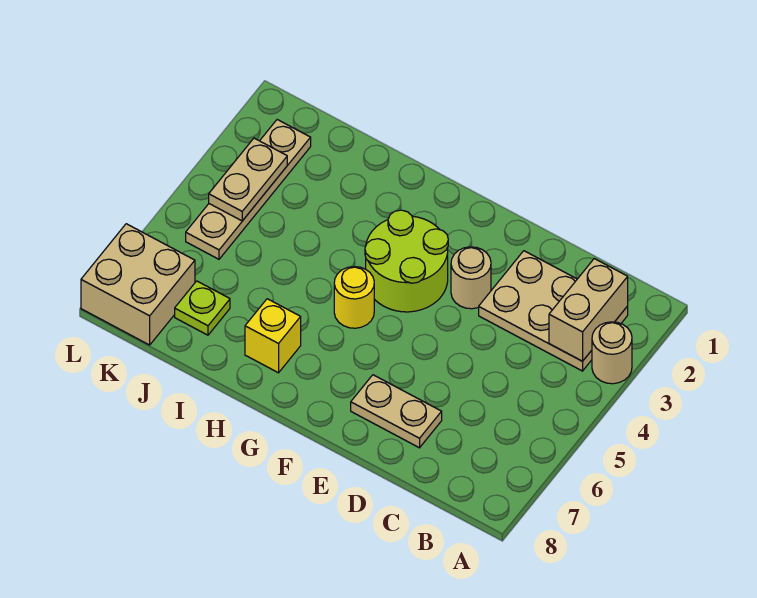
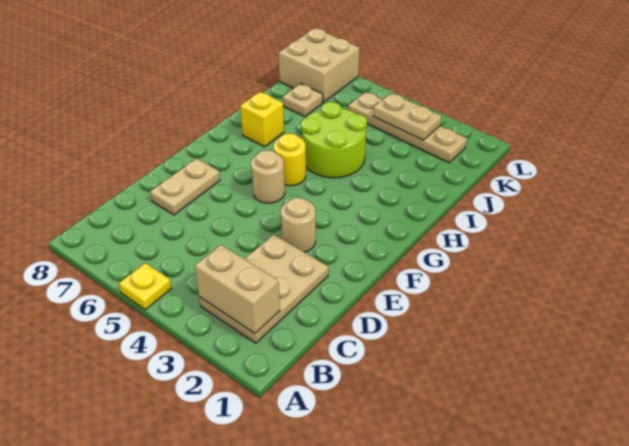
tan 1x1 round brick [592,322,632,384] -> tan 1x1 round brick moved to [251,150,285,203]
none -> yellow 1x1 plate [119,263,171,310]
lime 2x2 round brick [365,210,448,312] -> lime 2x2 round brick moved to [301,102,367,178]
lime 1x1 plate [175,281,230,335] -> tan 1x1 plate [282,84,323,117]

